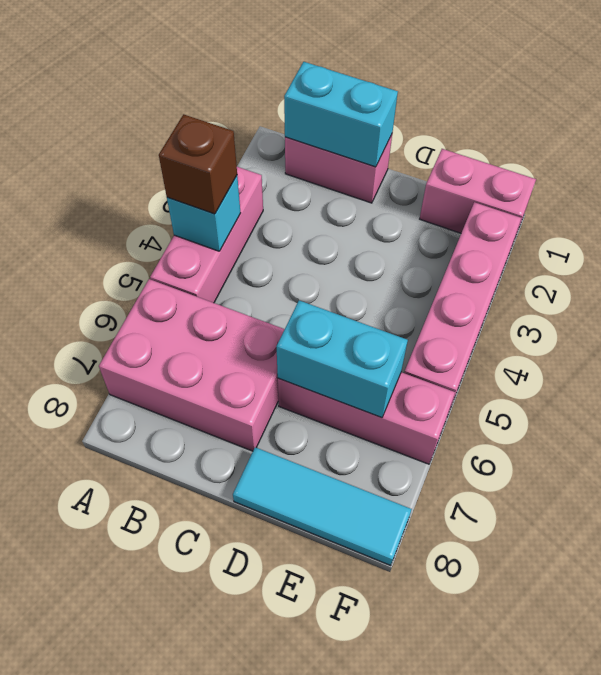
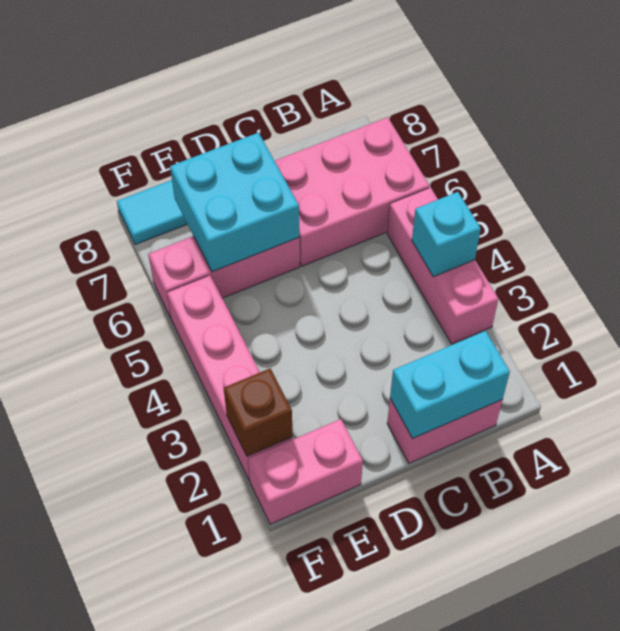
brown 1x1 brick [159,114,237,214] -> brown 1x1 brick moved to [224,369,293,456]
cyan 1x2 brick [276,300,408,418] -> cyan 2x2 brick [170,133,299,272]

